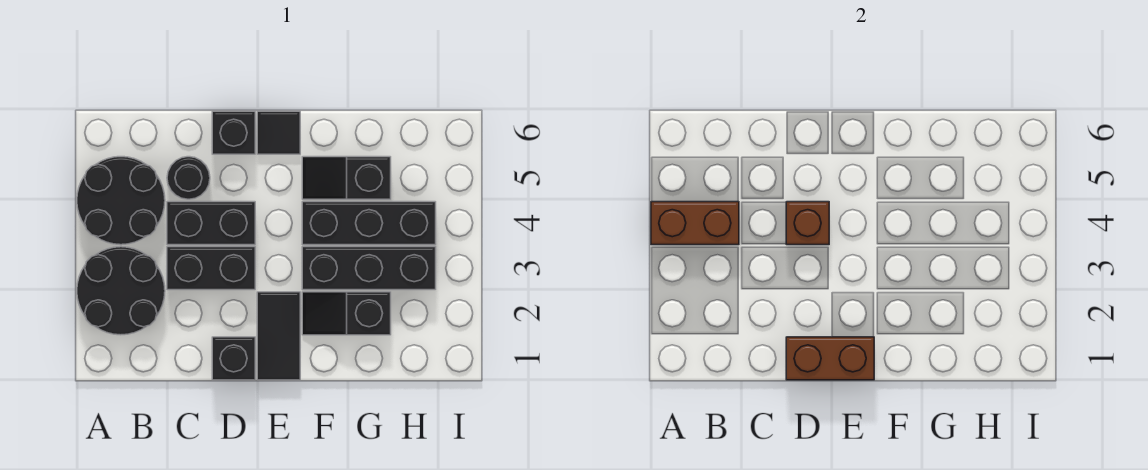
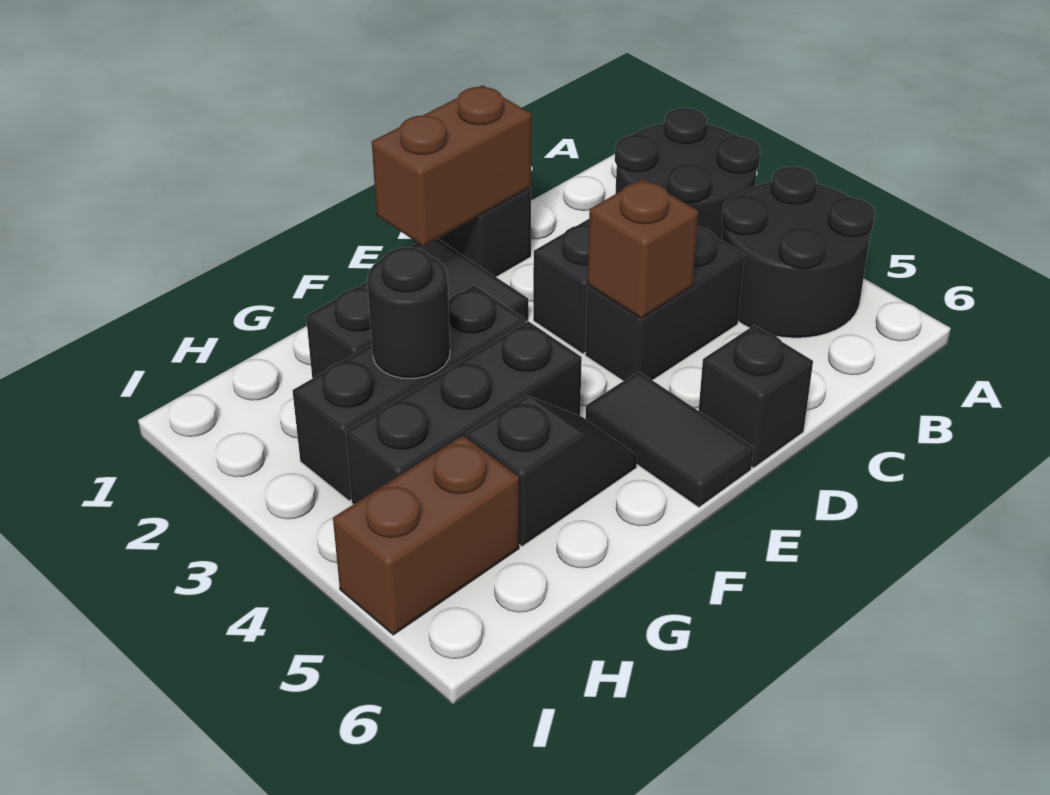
brown 1x2 brick [651,202,739,245] -> brown 1x2 brick moved to [333,436,519,635]
black 1x1 round brick [167,157,210,199] -> black 1x1 round brick moved to [367,247,450,378]
black 1x1 tile [257,111,300,154] -> black 1x2 tile [585,371,754,507]

